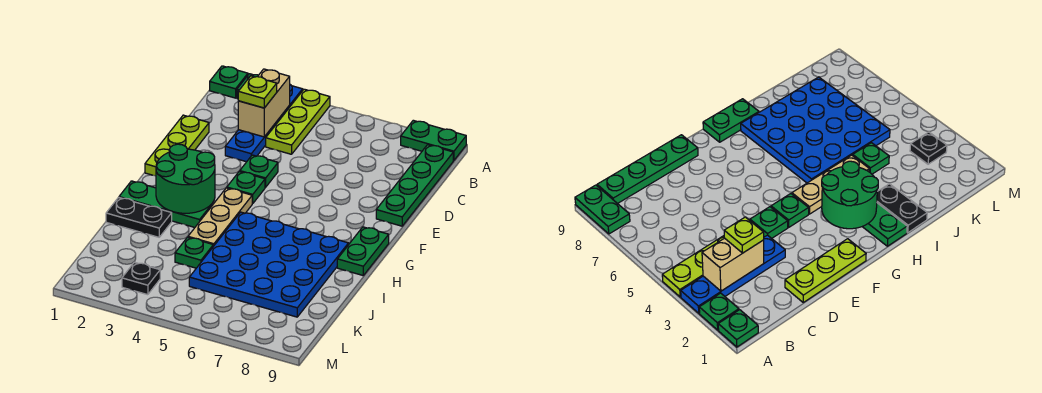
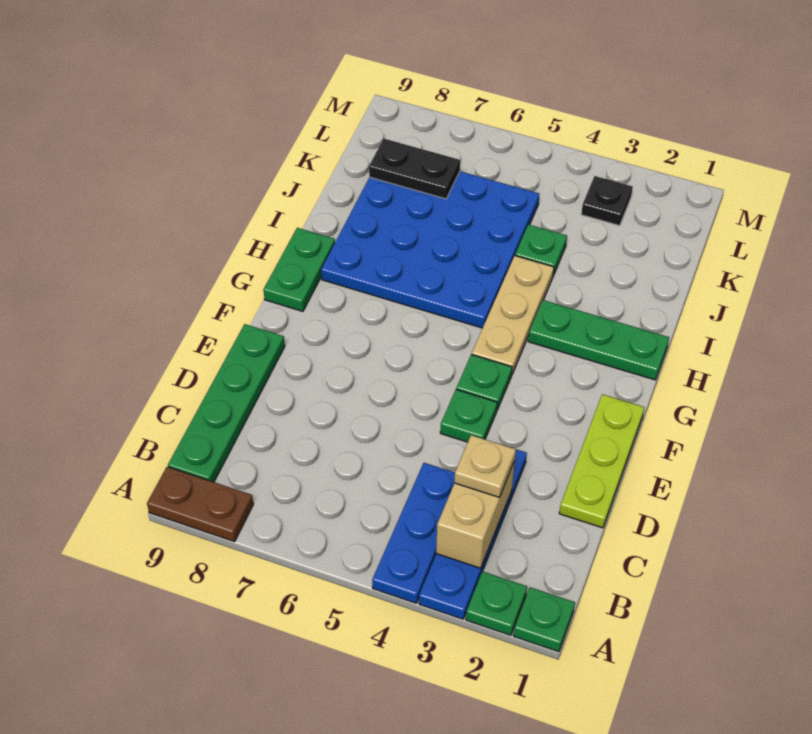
lime 1x3 plate [266,89,330,154] -> blue 1x3 plate [372,463,455,603]
green 1x2 plate [401,120,466,160] -> brown 1x2 plate [147,467,253,542]
lime 1x1 plate [238,76,277,108] -> tan 1x1 plate [454,435,516,497]
green 2x2 round brick [156,144,215,213] -> none
black 1x2 plate [106,197,172,237] -> black 1x2 plate moved to [369,138,460,199]

